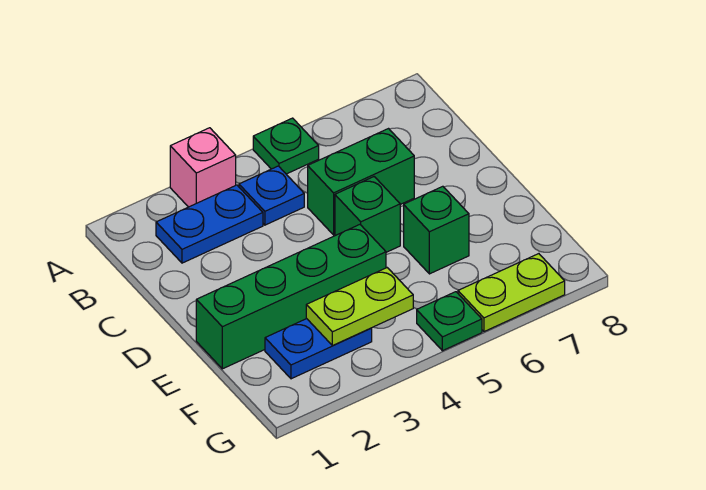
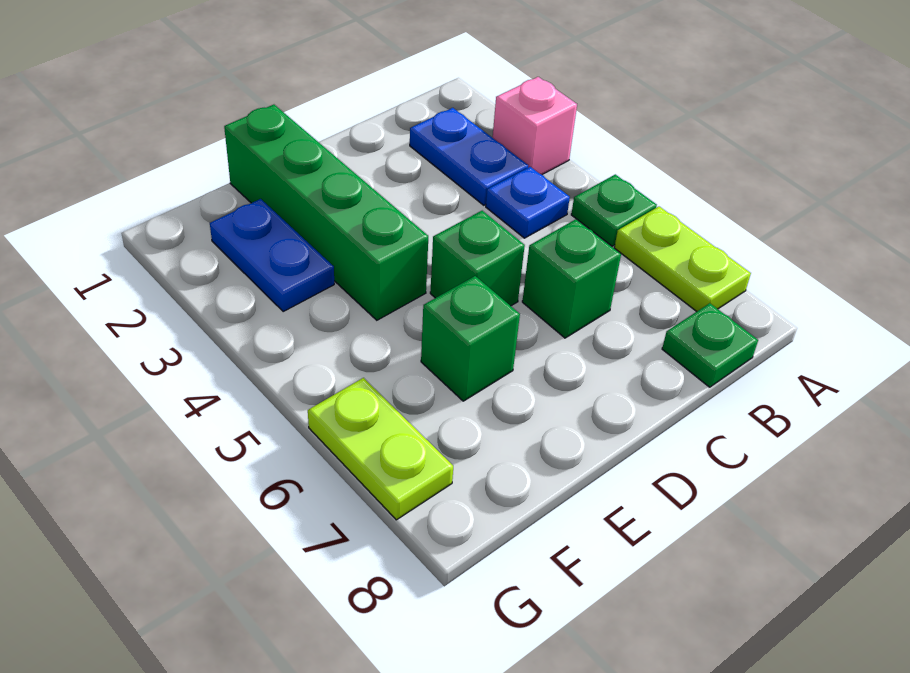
green 1x2 brick [308,129,414,235] -> green 1x1 brick [522,219,621,338]
lime 1x2 plate [306,268,413,346] -> lime 1x2 plate moved to [614,207,751,312]
green 1x1 plate [417,292,482,351] -> green 1x1 plate moved to [662,303,758,387]

